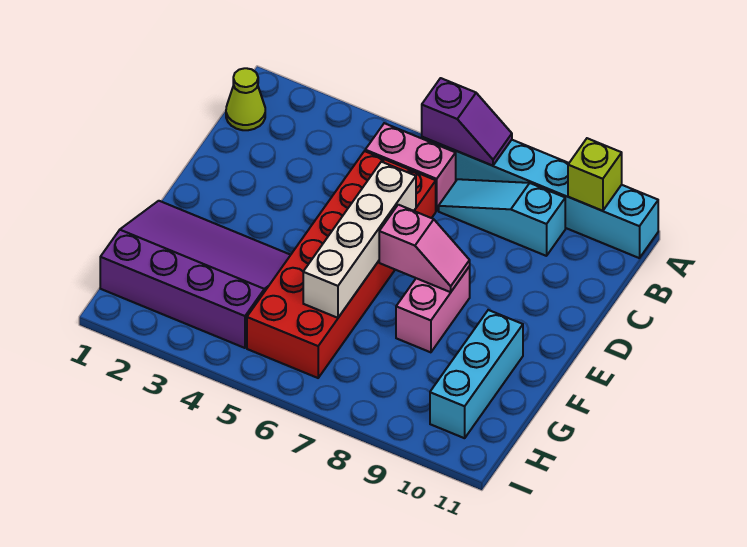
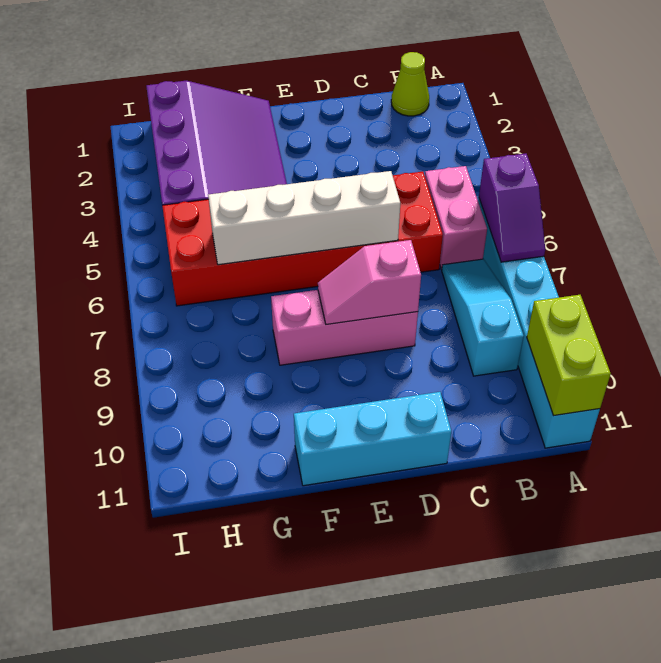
lime 1x1 brick [568,138,622,211] -> lime 1x2 brick [527,295,611,416]
pink 1x2 slope [379,205,470,292] -> pink 1x2 slope turned to [318,240,421,325]
pink 1x2 brick [396,266,470,352] -> pink 1x3 brick [271,290,418,365]
cyan 1x3 brick [430,310,523,438] -> cyan 1x3 brick moved to [294,392,451,486]

